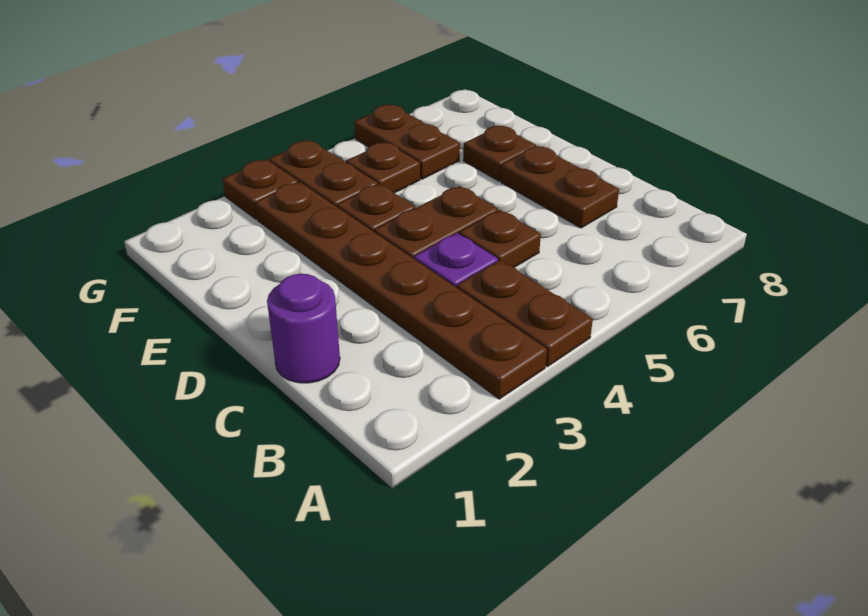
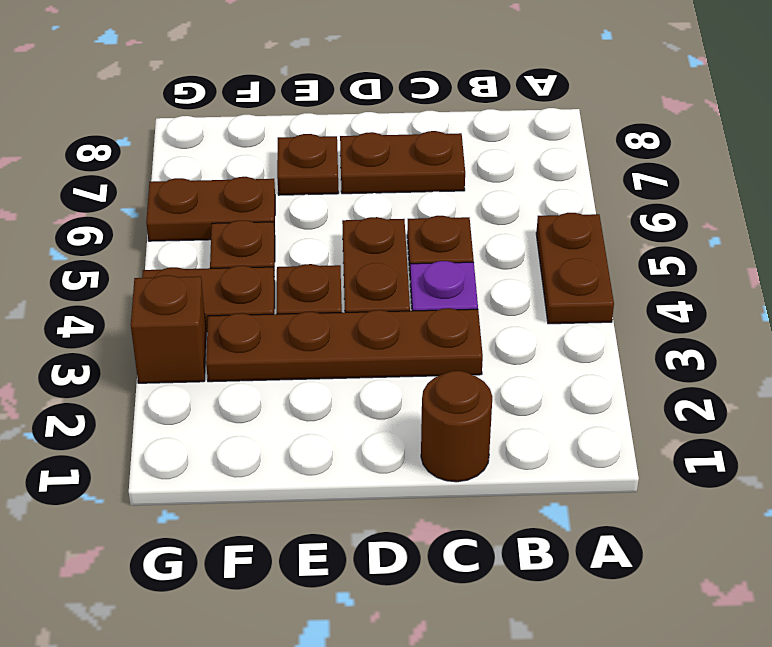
brown 1x6 plate [255,182,547,399] -> brown 1x4 plate [206,308,483,382]
brown 1x2 plate [457,260,593,367] -> brown 1x2 plate turned to [536,213,614,324]
purple 1x1 round brick [267,274,340,383] -> brown 1x1 round brick [421,371,492,482]
brown 1x1 plate [223,160,298,219] -> brown 1x1 brick [131,275,206,383]

